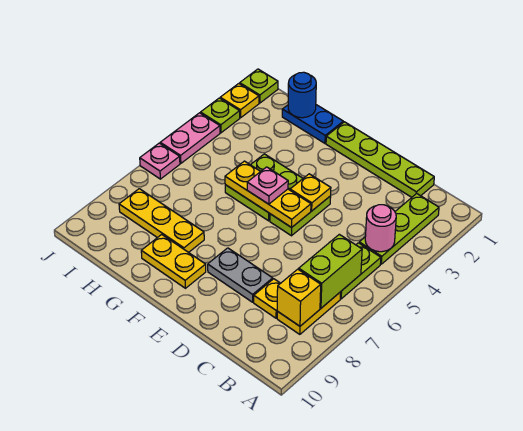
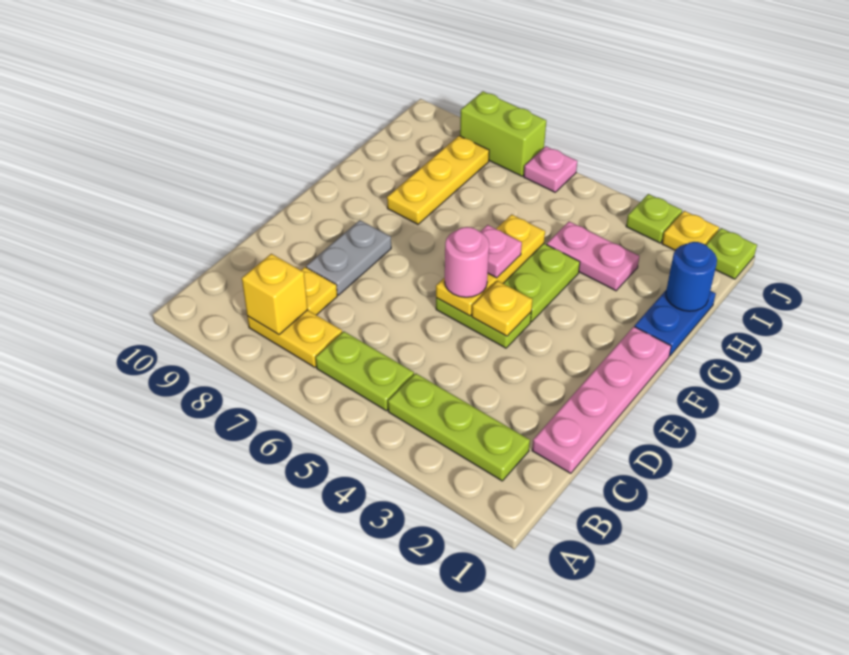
pink 1x1 round brick [365,205,396,252] -> pink 1x1 round brick moved to [445,227,489,297]
lime 1x2 brick [299,234,362,308] -> lime 1x2 brick moved to [460,91,546,176]
lime 1x4 plate [326,122,434,197] -> pink 1x4 plate [532,327,671,473]
yellow 1x2 plate [141,235,206,288] -> none
pink 1x2 plate [160,113,220,163] -> pink 1x2 plate moved to [547,222,639,291]

